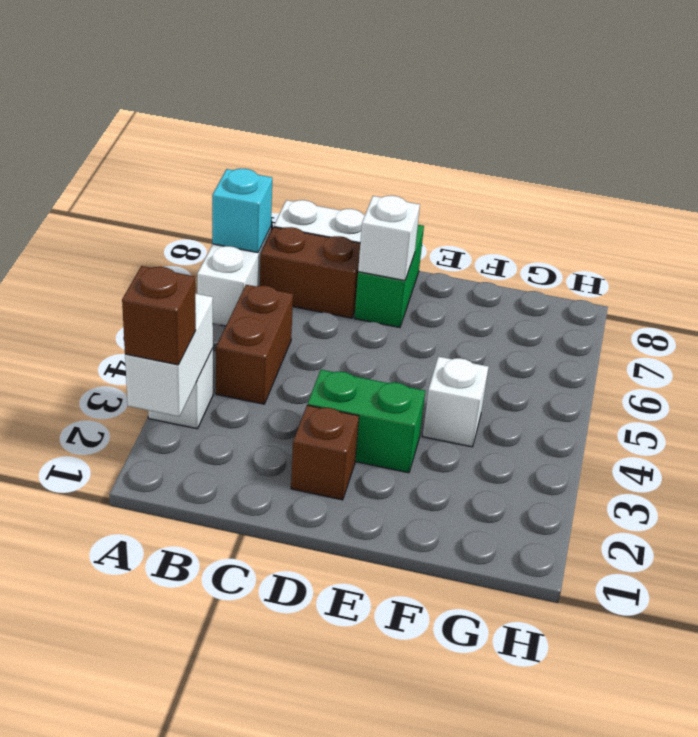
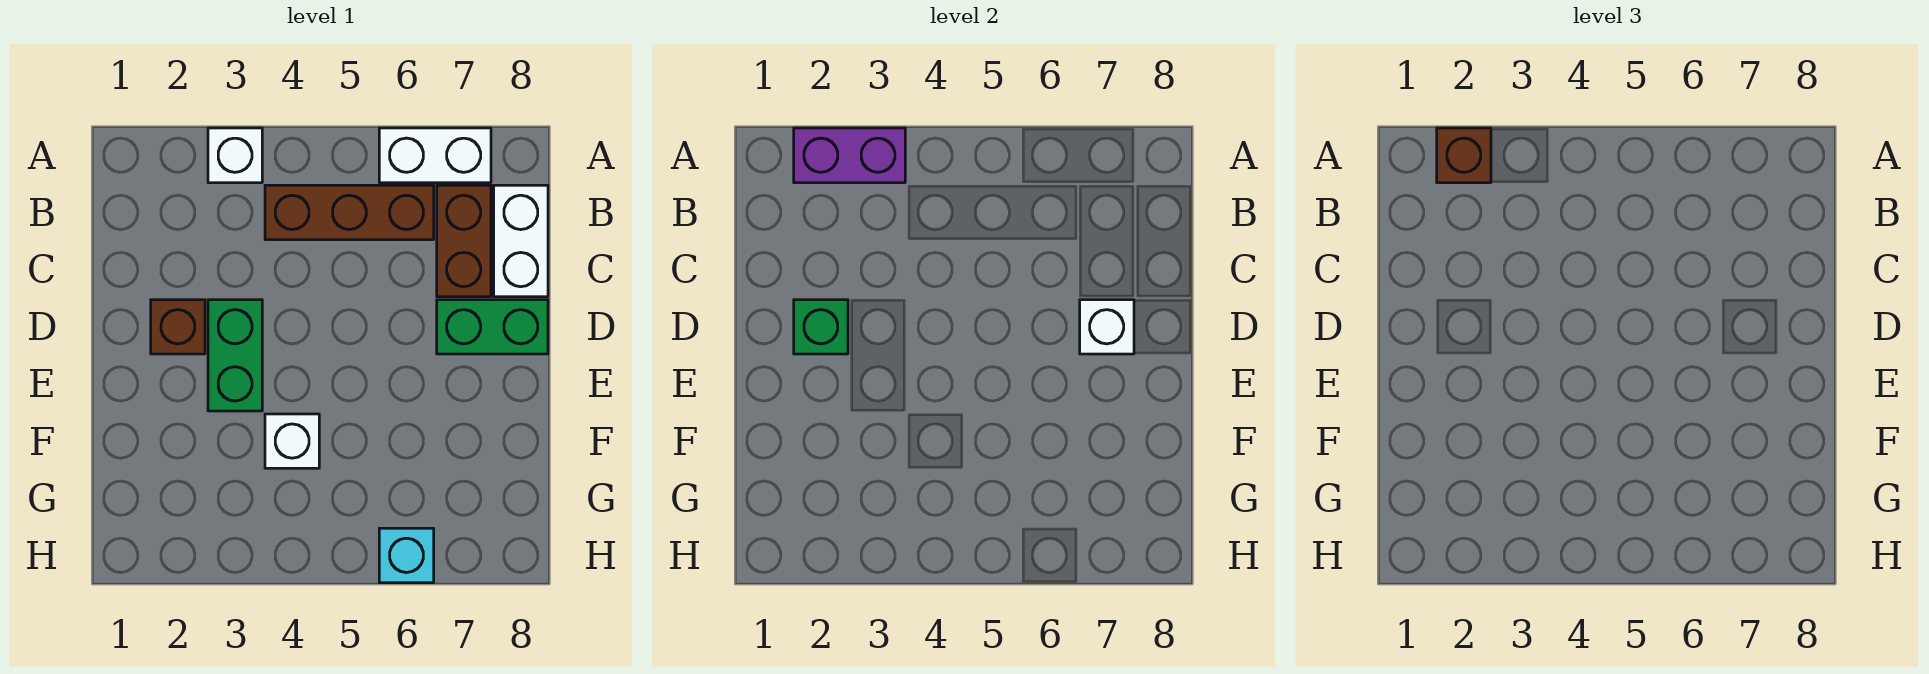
white 1x2 brick [125,293,213,417] -> purple 1x2 brick [794,128,905,183]
cyan 1x1 brick [212,169,272,253] -> cyan 1x1 brick moved to [379,528,434,583]
brown 1x2 brick [216,285,293,404] -> brown 1x3 brick [265,185,434,240]
none -> green 1x1 brick [794,300,848,354]

